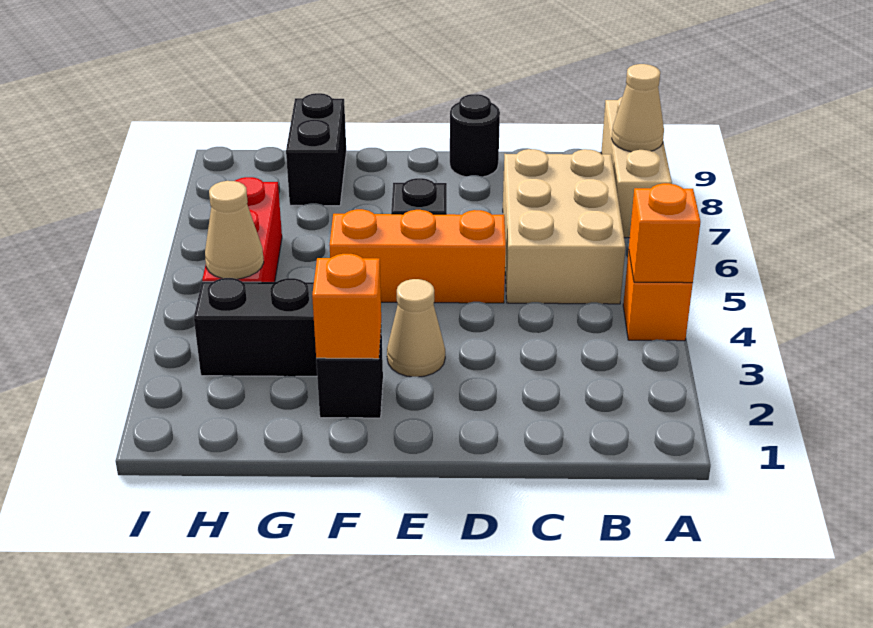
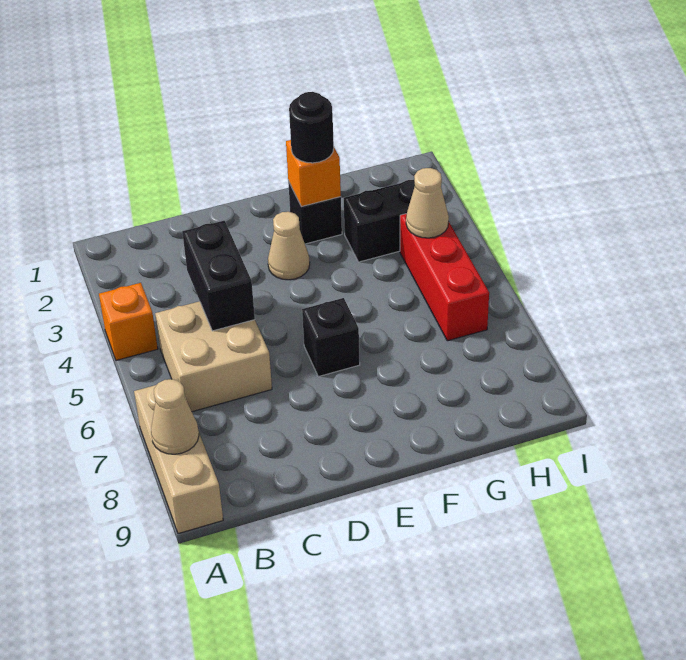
orange 1x1 brick [629,183,700,283] -> none
tan 2x3 brick [503,149,625,304] -> tan 2x2 brick [155,301,272,412]
orange 1x3 brick [330,209,506,303] -> none
black 1x1 round brick [450,94,500,177] -> black 1x1 round brick moved to [289,92,334,163]
black 1x2 brick [286,93,346,206] -> black 1x2 brick moved to [182,221,255,331]

